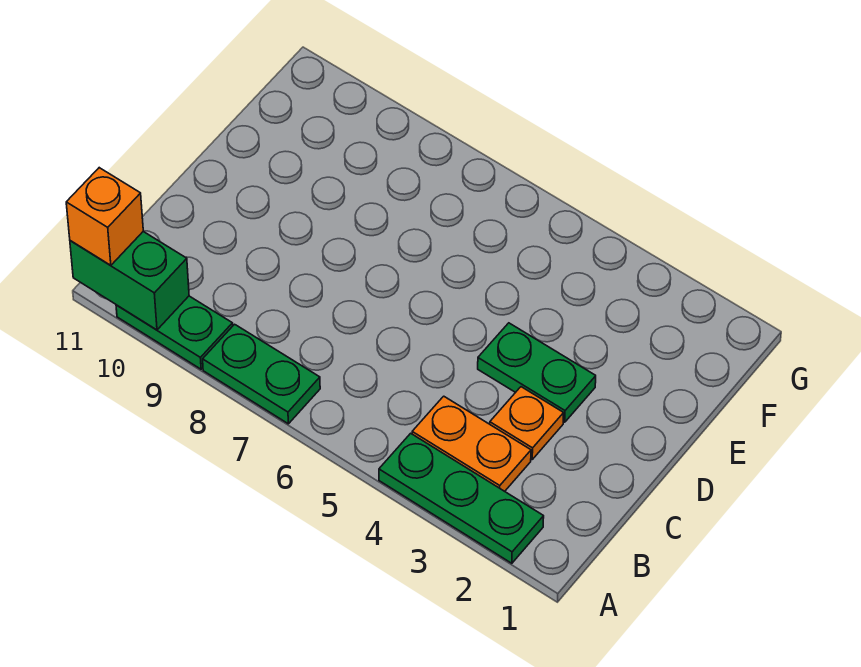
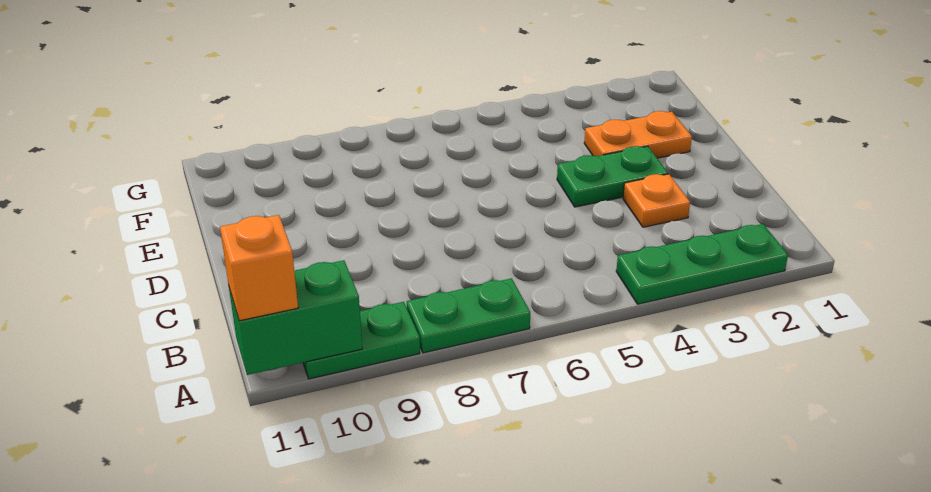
orange 1x2 plate [412,396,531,491] -> orange 1x2 plate moved to [584,111,692,158]

